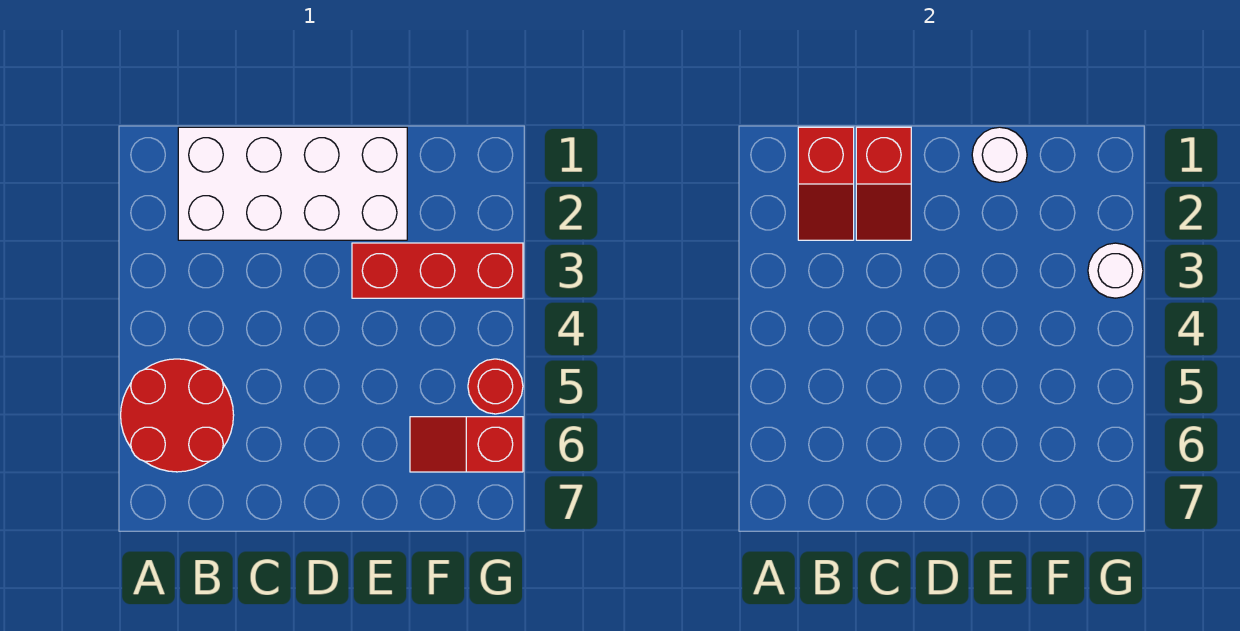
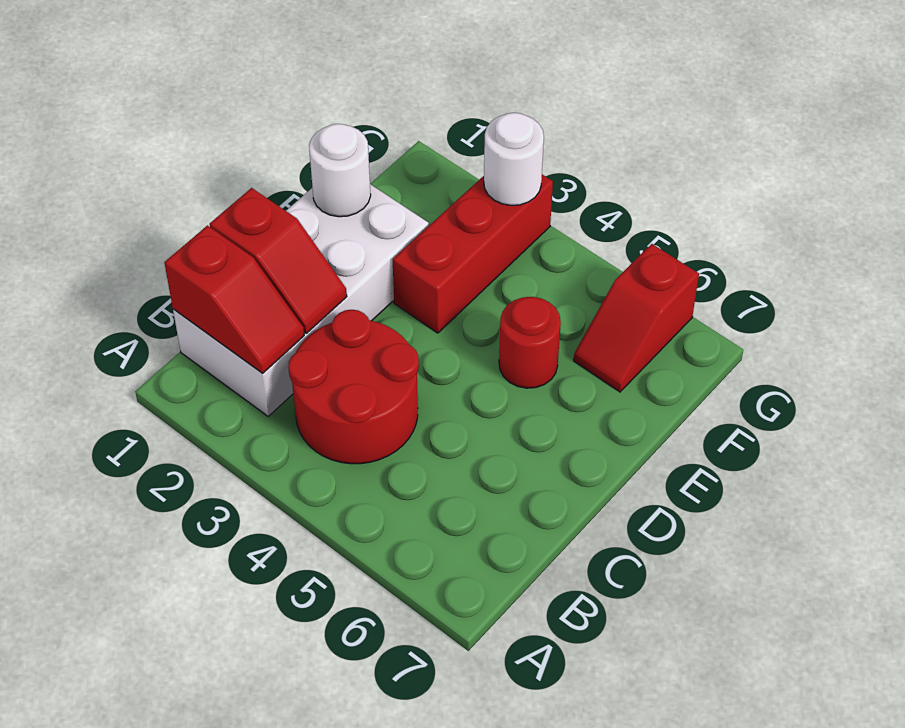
red 2x2 round brick [121,359,234,472] -> red 2x2 round brick moved to [288,310,419,464]
red 1x1 round brick [468,359,523,414] -> red 1x1 round brick moved to [499,297,561,388]

